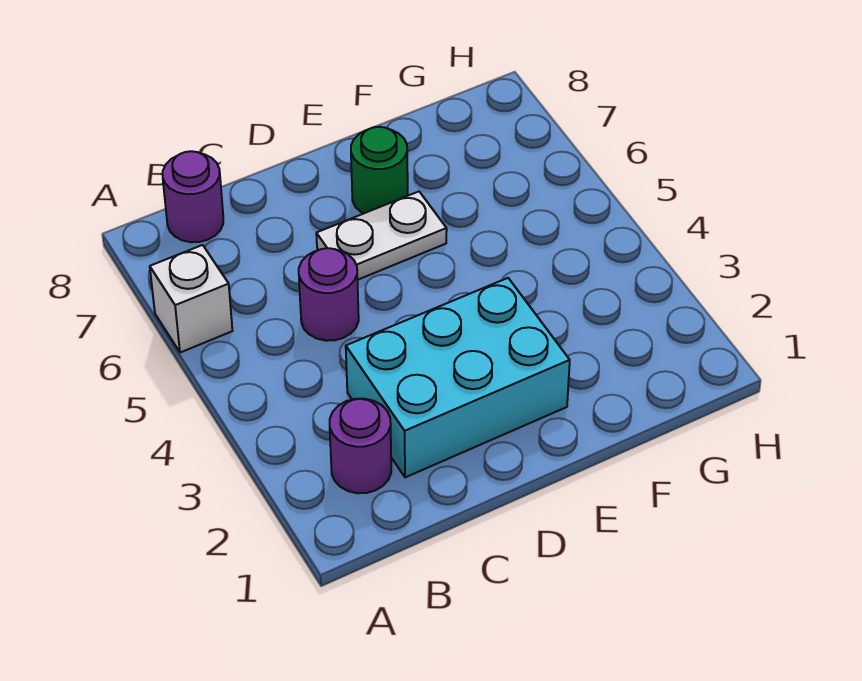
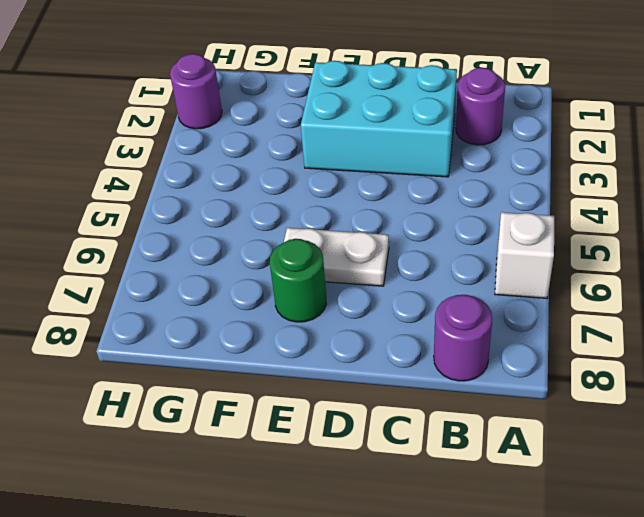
purple 1x1 round brick [299,248,359,341] -> purple 1x1 round brick moved to [170,54,222,129]

